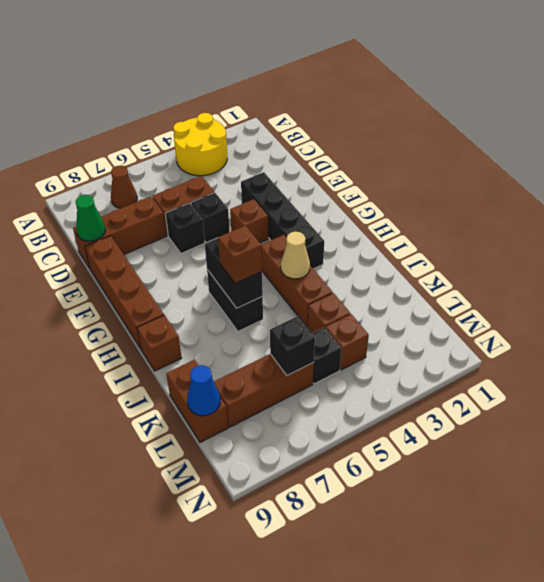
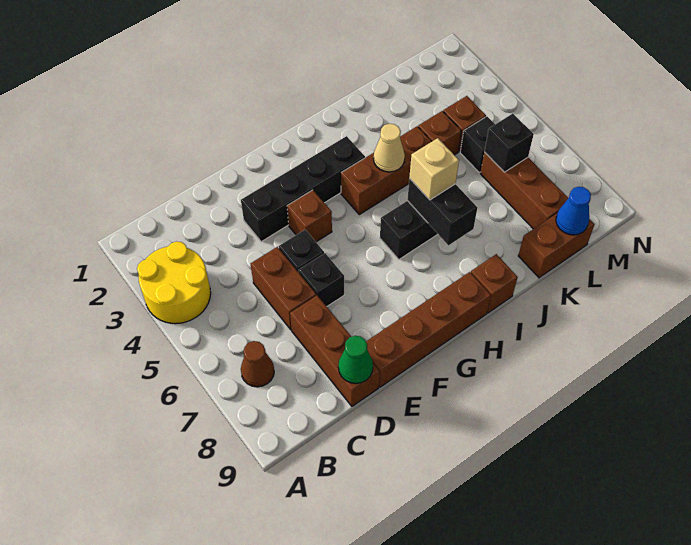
black 1x2 brick [205,238,263,308] -> black 1x2 brick turned to [407,178,477,245]
brown 1x1 brick [218,225,262,284] -> tan 1x1 brick [409,138,459,200]

